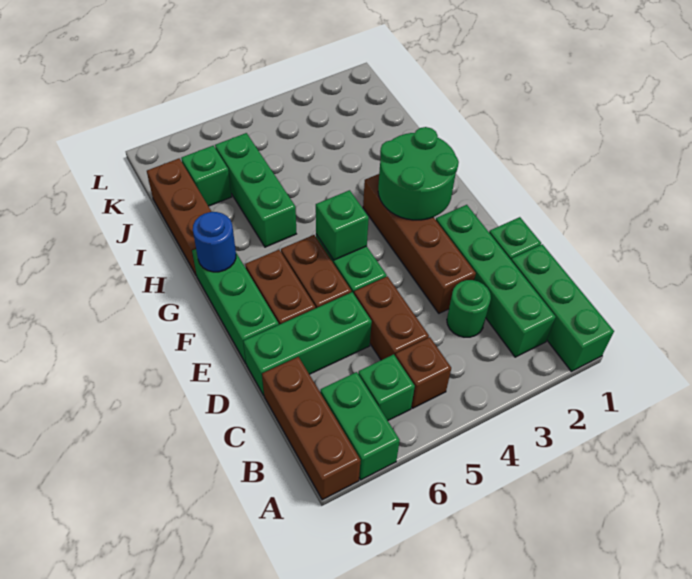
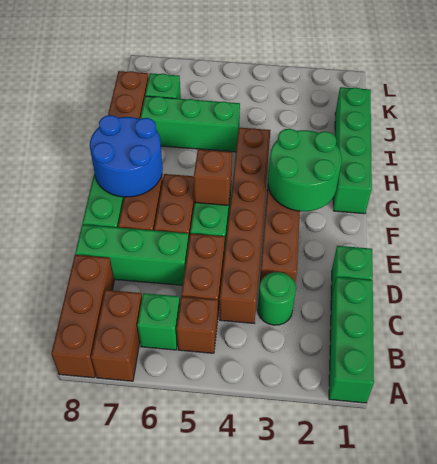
green 1x2 brick [321,372,400,480] -> brown 1x2 brick [91,290,142,381]
green 1x4 brick [436,205,556,357] -> green 1x4 brick moved to [333,87,372,214]
none -> brown 1x6 brick [220,128,271,323]
green 1x1 brick [316,190,369,260] -> brown 1x1 brick [194,149,232,205]
blue 1x1 round brick [193,212,236,272] -> blue 2x2 round brick [90,115,163,197]
green 1x3 brick [215,133,296,247] -> green 1x3 brick turned to [140,96,240,152]

